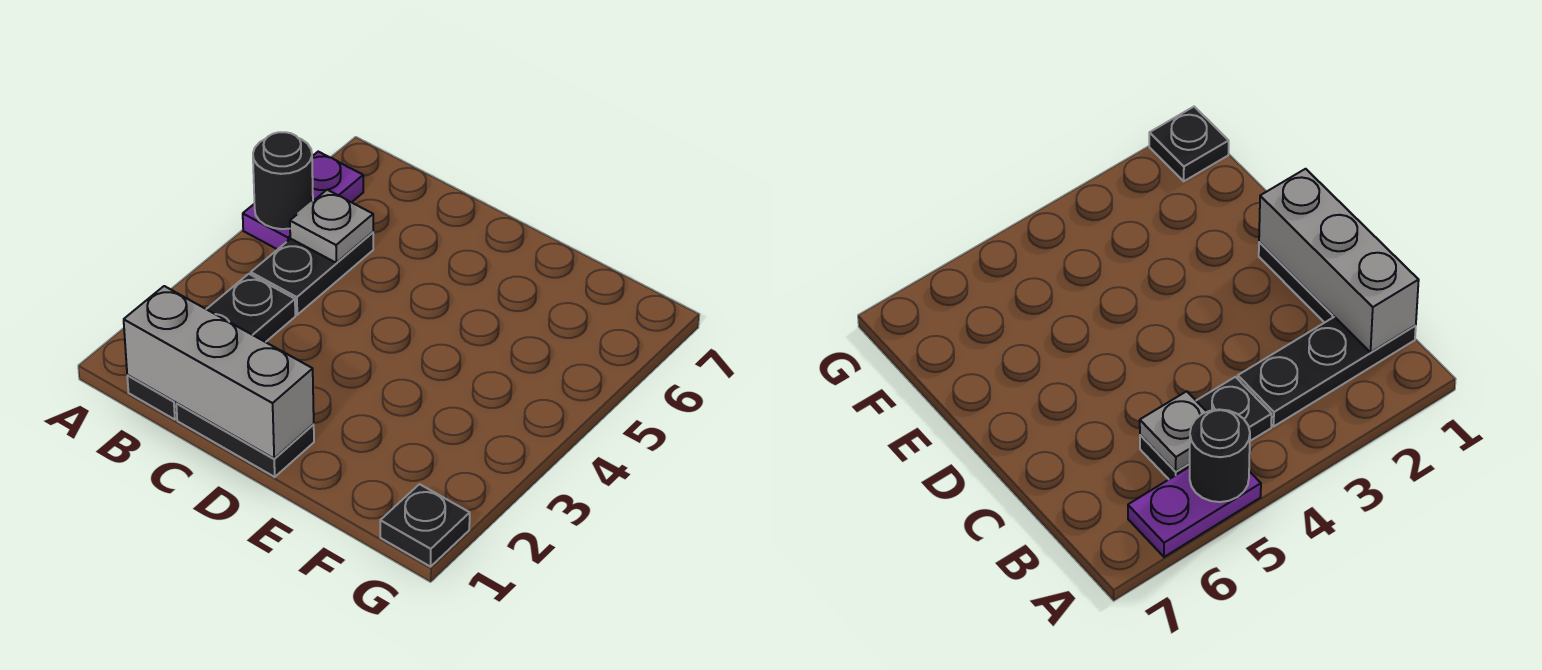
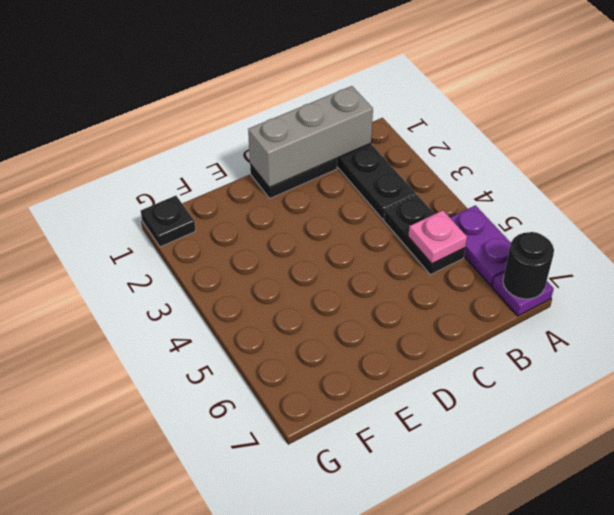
black 1x1 round brick [253,132,313,229] -> black 1x1 round brick moved to [503,232,554,299]
none -> purple 1x1 plate [492,272,554,316]
grey 1x1 plate [290,190,373,263] -> pink 1x1 plate [408,210,467,264]

